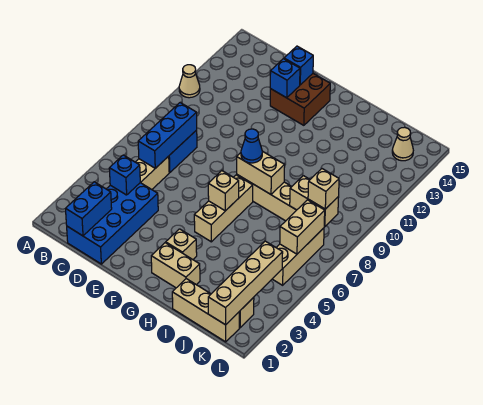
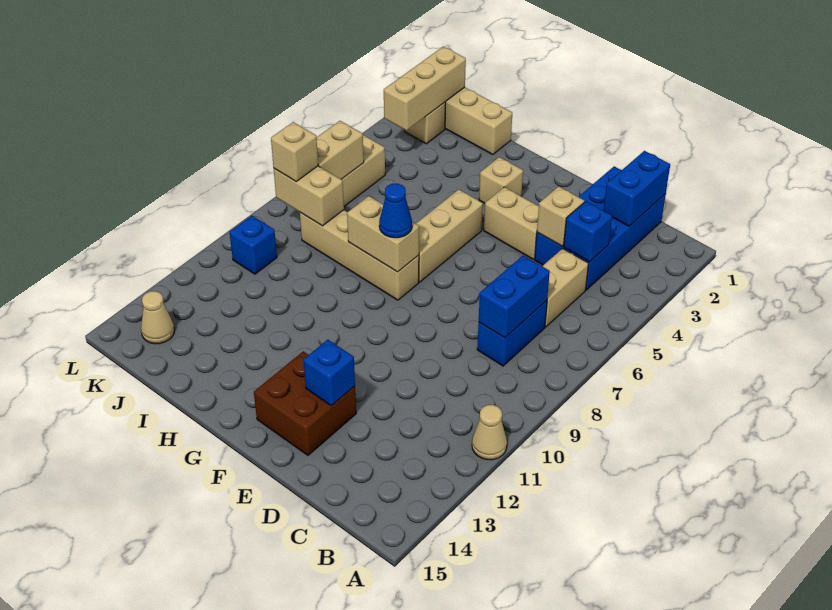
blue 1x3 brick [138,103,197,168] -> blue 1x2 brick [479,255,550,338]
blue 1x1 brick [284,46,313,85] -> blue 1x1 brick moved to [230,216,277,274]
tan 1x2 brick [151,243,200,288] -> tan 1x2 brick moved to [484,187,539,259]
tan 1x1 brick [208,171,239,211] -> tan 1x1 brick moved to [537,186,584,246]
tan 1x4 brick [208,241,283,325] -> tan 1x3 brick [384,47,466,130]

